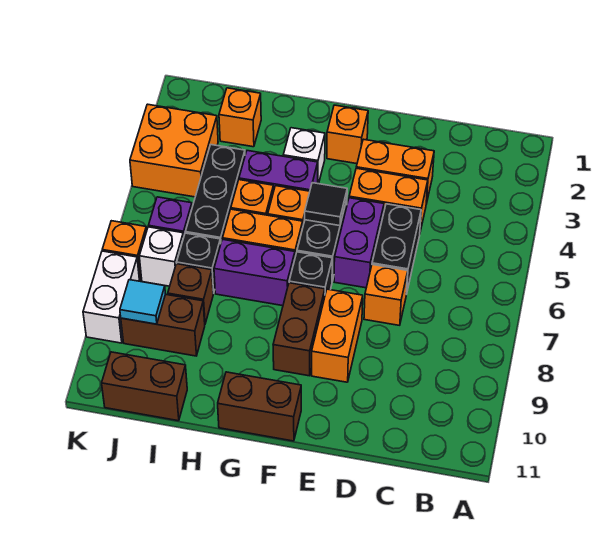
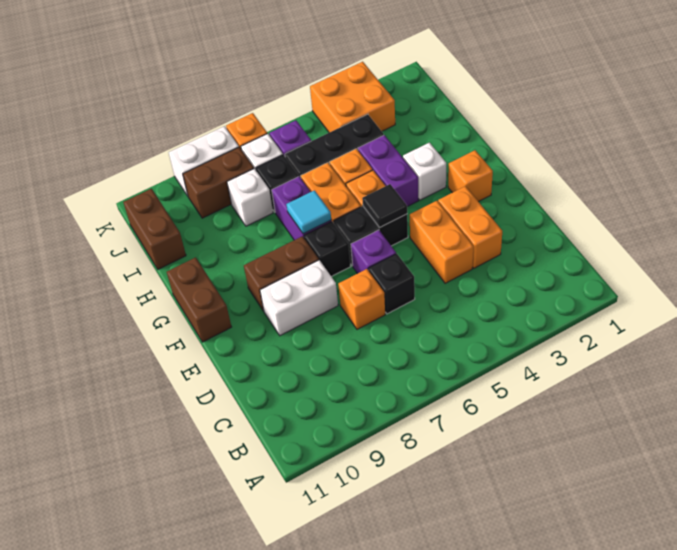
black 1x2 brick [372,204,421,294] -> black 1x1 brick [368,254,415,314]
purple 1x2 brick [334,198,384,288] -> purple 1x1 brick [351,230,396,274]
orange 1x2 brick [312,289,363,382] -> white 1x2 brick [260,260,338,336]
orange 1x1 brick [219,88,261,147] -> none
brown 1x1 brick [168,264,213,324] -> white 1x1 brick [227,169,273,226]
brown 1x2 brick [121,294,205,356] -> brown 1x2 brick turned to [183,147,254,218]
cyan 1x1 tile [120,280,165,324] -> cyan 1x1 tile moved to [286,190,331,234]

